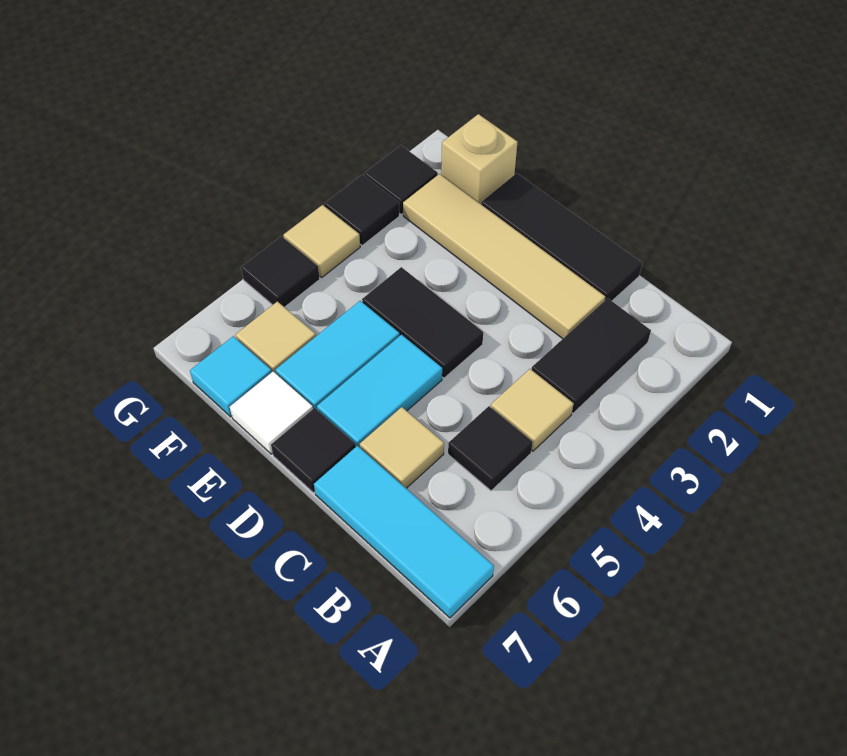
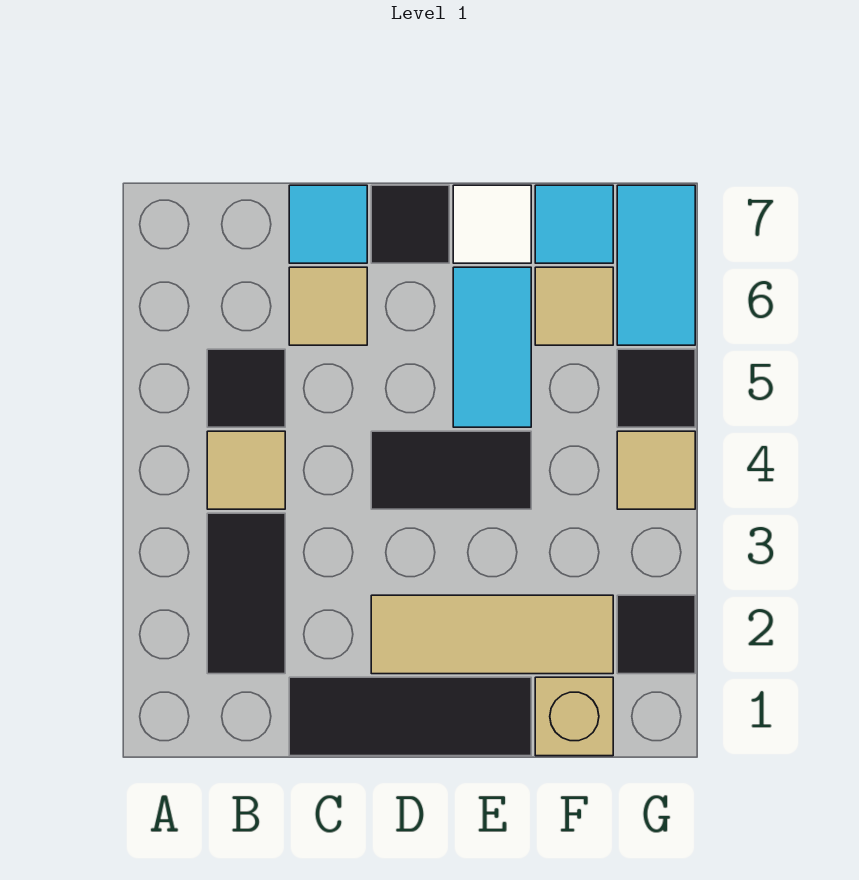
cyan 1x3 tile [314,446,494,618] -> cyan 1x1 tile [289,185,367,263]
tan 1x4 tile [403,174,605,339] -> tan 1x3 tile [371,595,613,674]
cyan 1x2 tile [317,335,442,447] -> cyan 1x2 tile moved to [617,185,695,345]
black 1x1 tile [325,175,399,246] -> none

